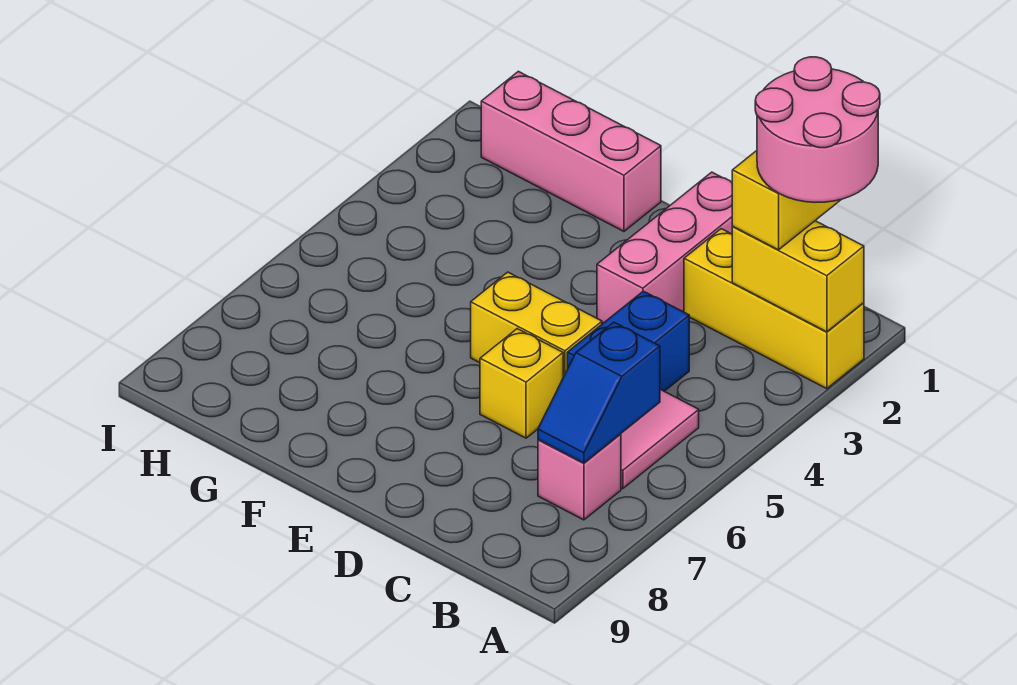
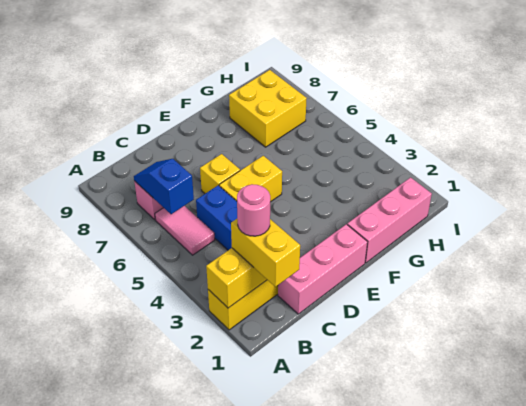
pink 2x2 round brick [755,57,880,202] -> pink 1x1 round brick [237,184,270,236]
pink 1x3 brick [597,172,733,324] -> pink 1x3 brick turned to [278,224,367,314]
none -> yellow 2x2 brick [229,70,307,147]

